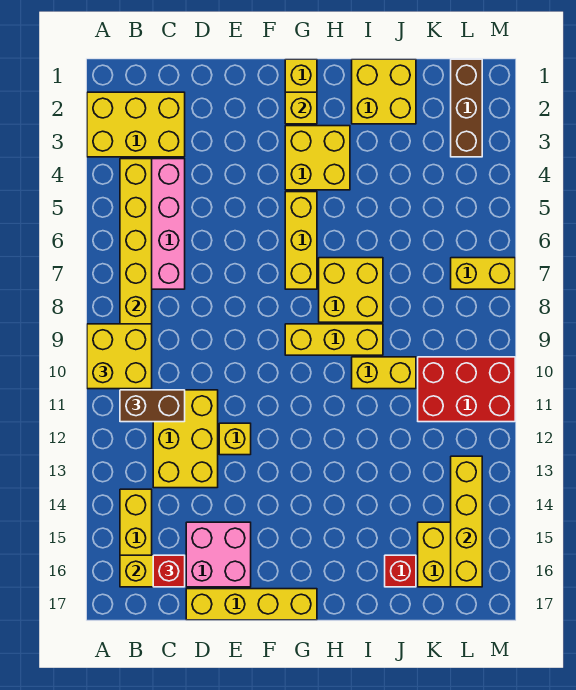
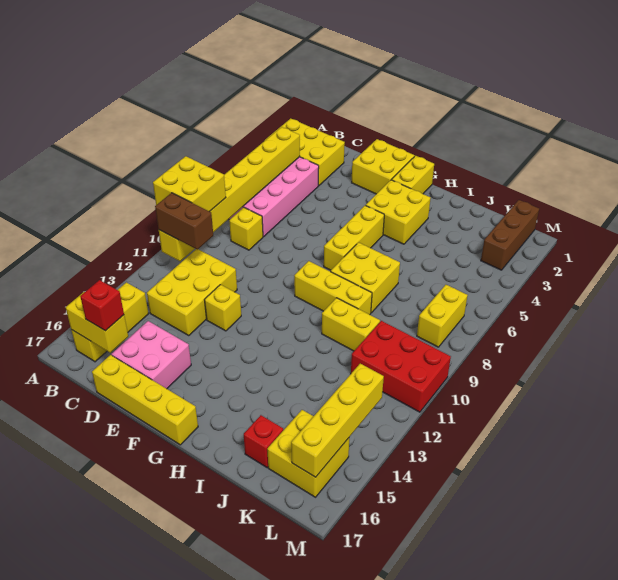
yellow 1x1 brick [285,92,317,124] -> yellow 1x1 brick moved to [229,207,263,250]
yellow 2x2 brick [352,59,416,124] -> yellow 2x2 brick moved to [352,139,415,194]
yellow 1x2 brick [451,258,515,289] -> yellow 1x2 brick turned to [417,285,468,347]

